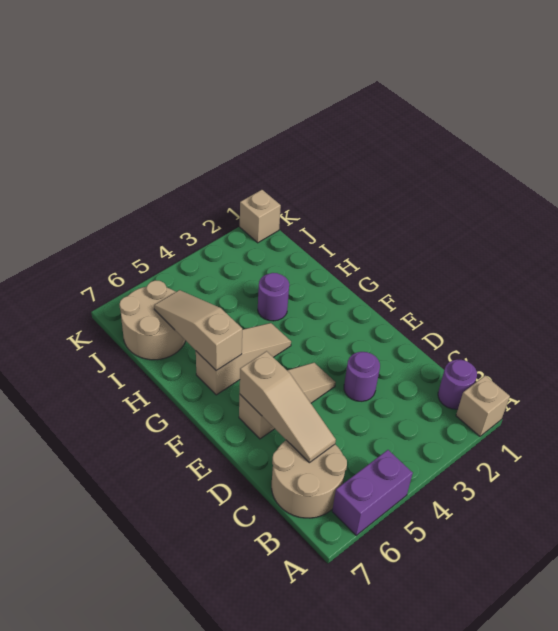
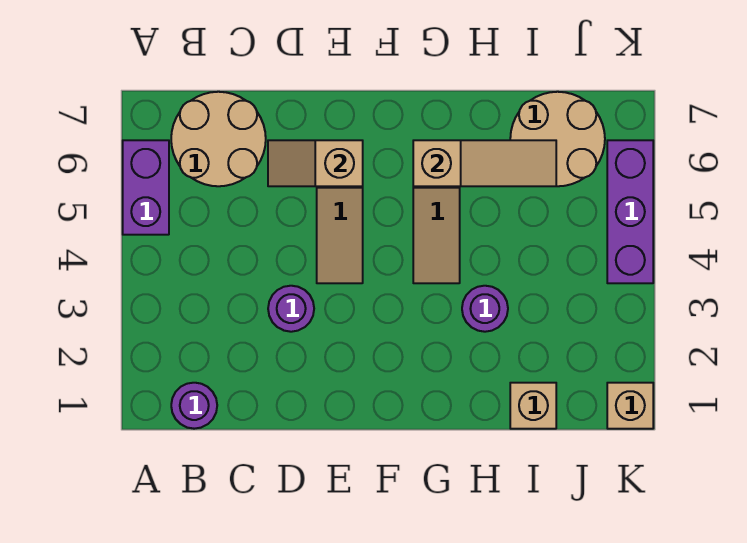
tan 1x1 brick [456,376,510,436] -> tan 1x1 brick moved to [510,383,556,429]
tan 1x3 slope [240,351,336,463] -> tan 1x2 slope [268,140,363,186]
none -> purple 1x3 brick [607,140,653,283]

